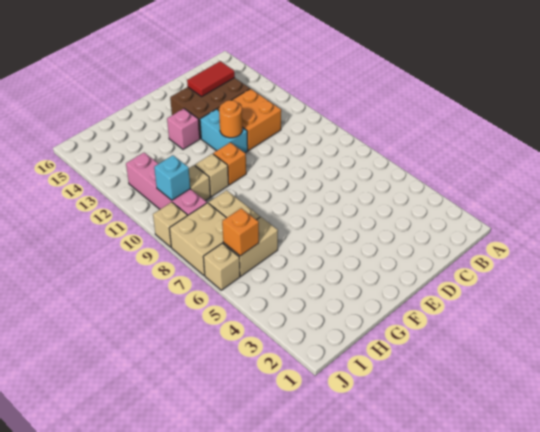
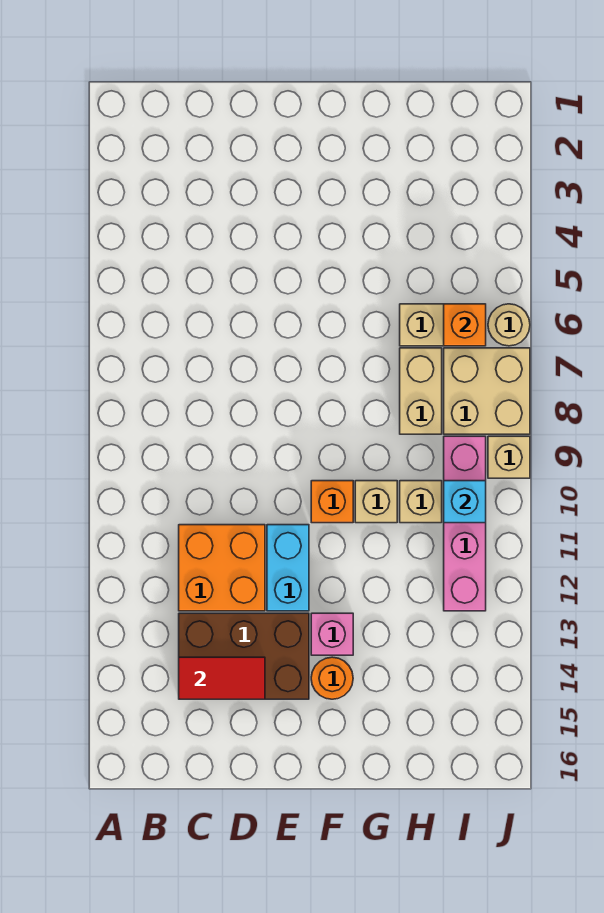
orange 1x1 round brick [219,100,242,138] -> orange 1x1 round brick moved to [311,657,353,699]
tan 1x1 brick [203,243,240,290] -> tan 1x1 round brick [488,304,530,346]

